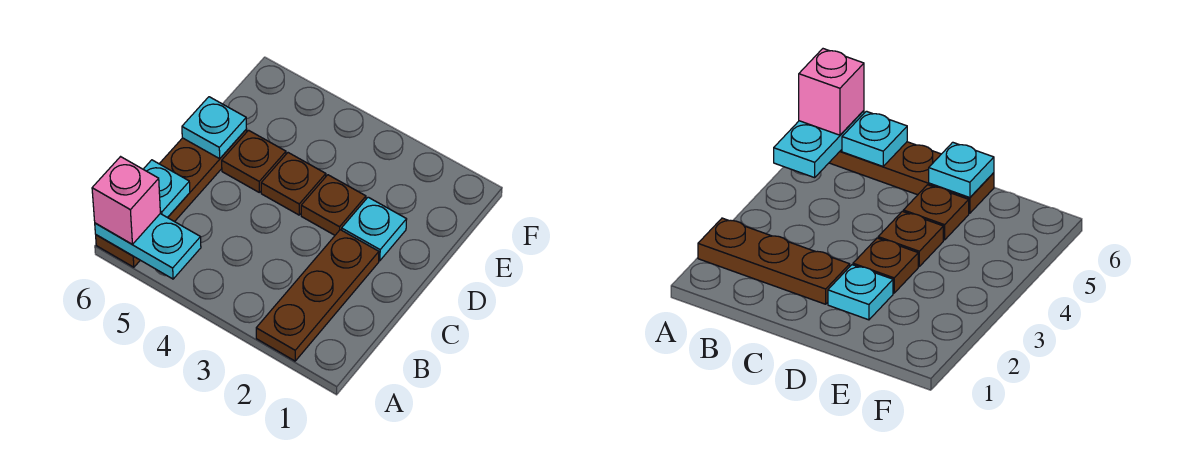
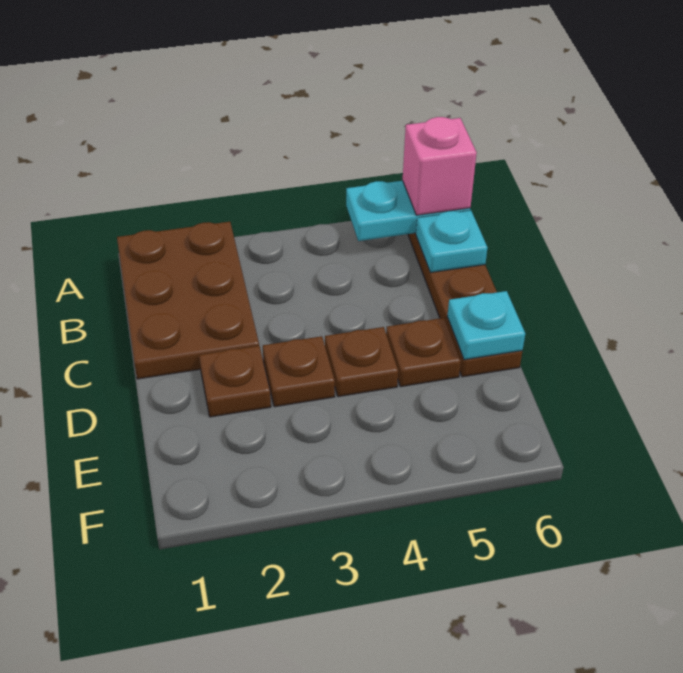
brown 1x3 plate [256,230,379,361] -> brown 2x3 plate [117,222,259,379]
cyan 1x1 plate [342,197,407,261] -> brown 1x1 plate [199,346,271,417]

